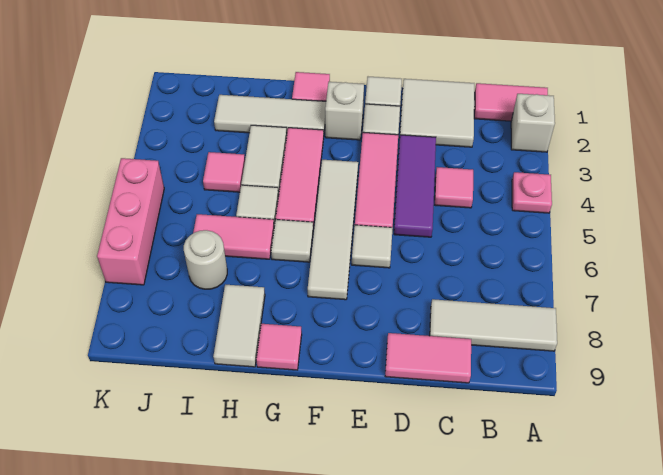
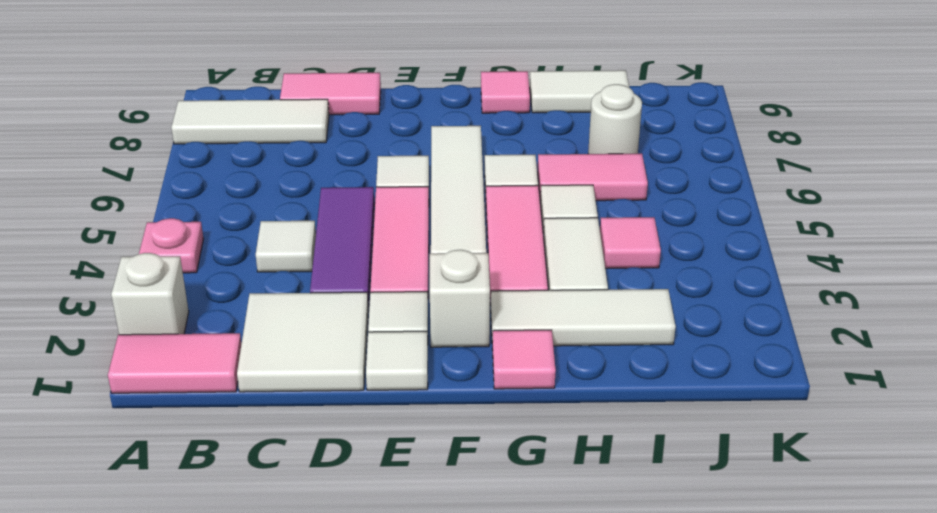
pink 1x1 tile [435,167,473,208] -> white 1x1 tile [256,221,316,272]
white 1x2 tile [213,285,265,367] -> white 1x2 tile turned to [530,70,629,113]
pink 1x3 brick [97,158,164,285] -> none

